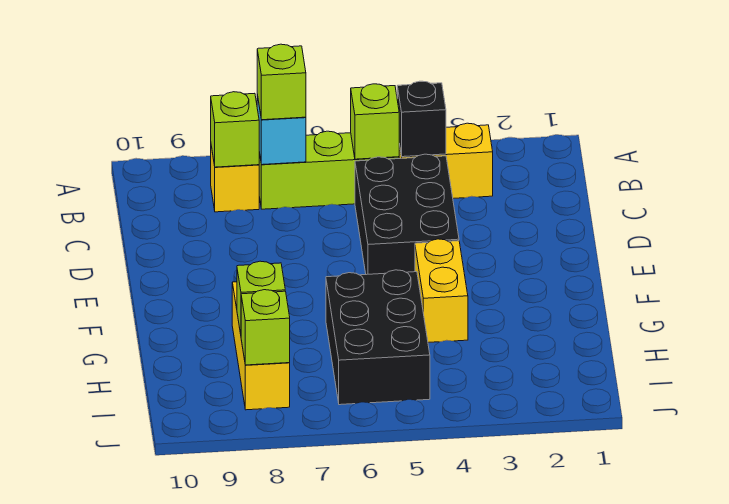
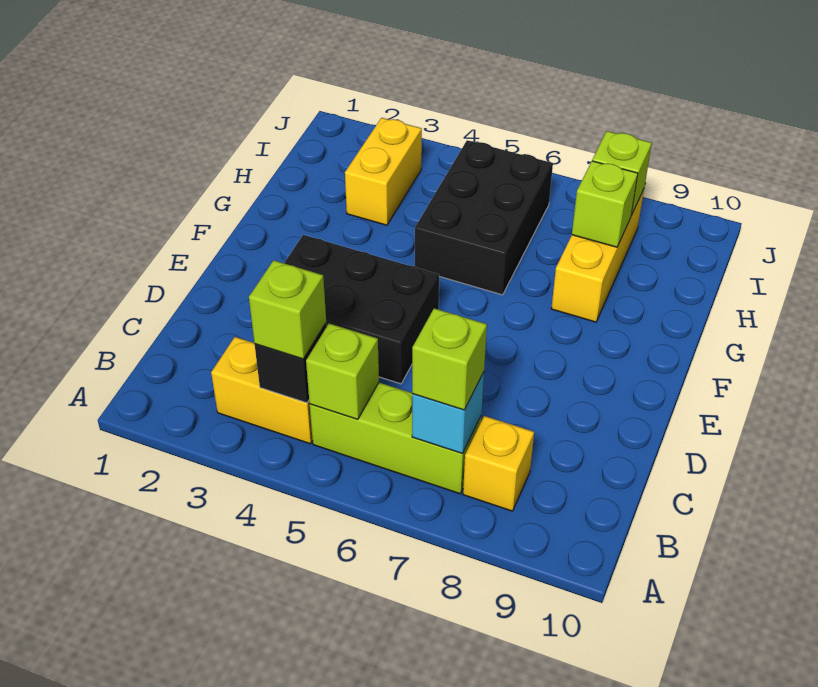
lime 1x1 brick [211,92,259,167] -> lime 1x1 brick moved to [249,260,326,359]
black 2x3 brick [355,154,459,275] -> black 2x3 brick turned to [284,235,439,384]
yellow 1x2 brick [415,239,468,342] -> yellow 1x2 brick moved to [345,118,422,225]

